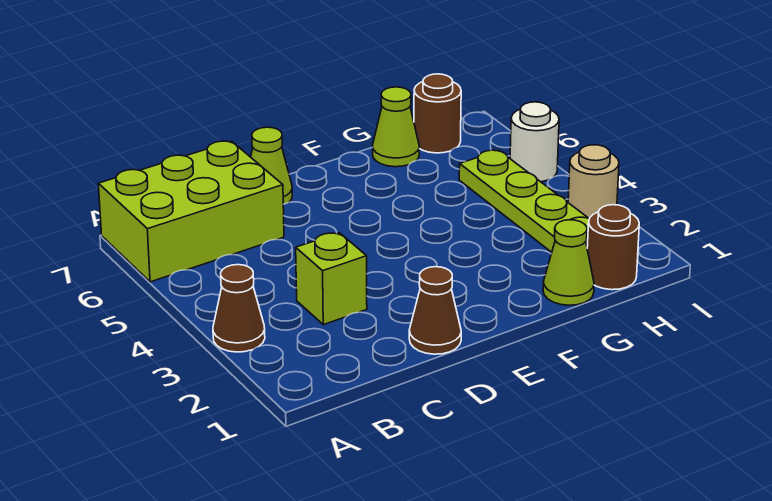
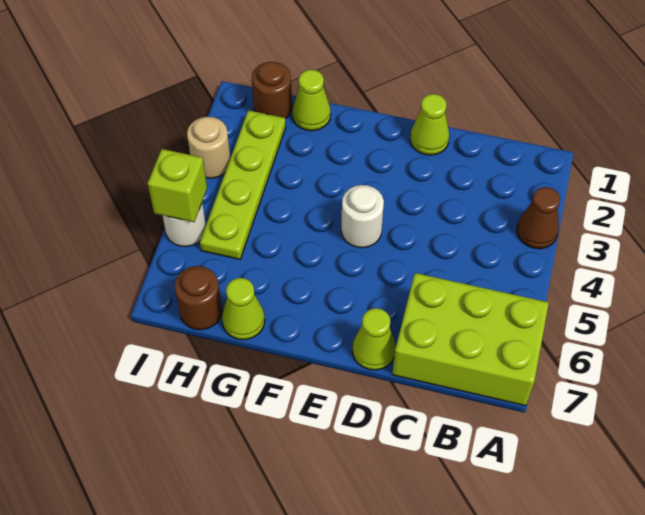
lime 1x1 brick [296,233,367,325] -> lime 1x1 brick moved to [148,149,207,222]
brown 1x1 cone [409,267,461,354] -> lime 1x1 cone [410,94,449,155]
none -> white 1x1 round brick [341,185,384,248]

